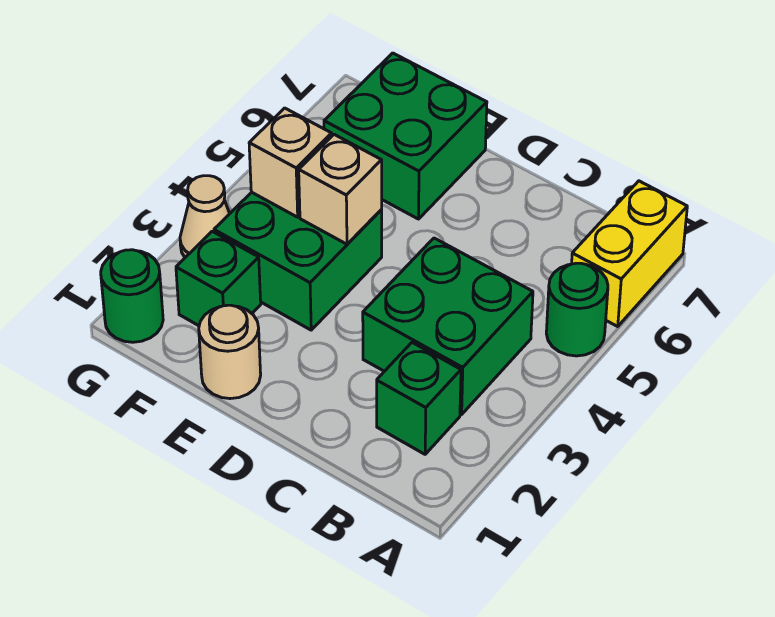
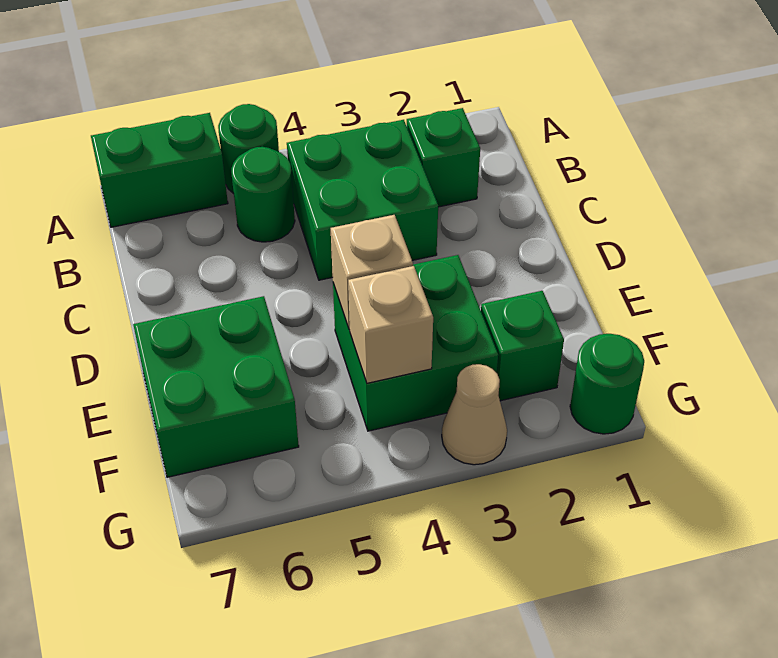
yellow 1x2 brick [572,181,687,326] -> green 1x2 brick [91,113,228,227]
none -> green 1x1 round brick [231,147,295,242]
tan 1x1 round brick [199,305,261,399] -> none

